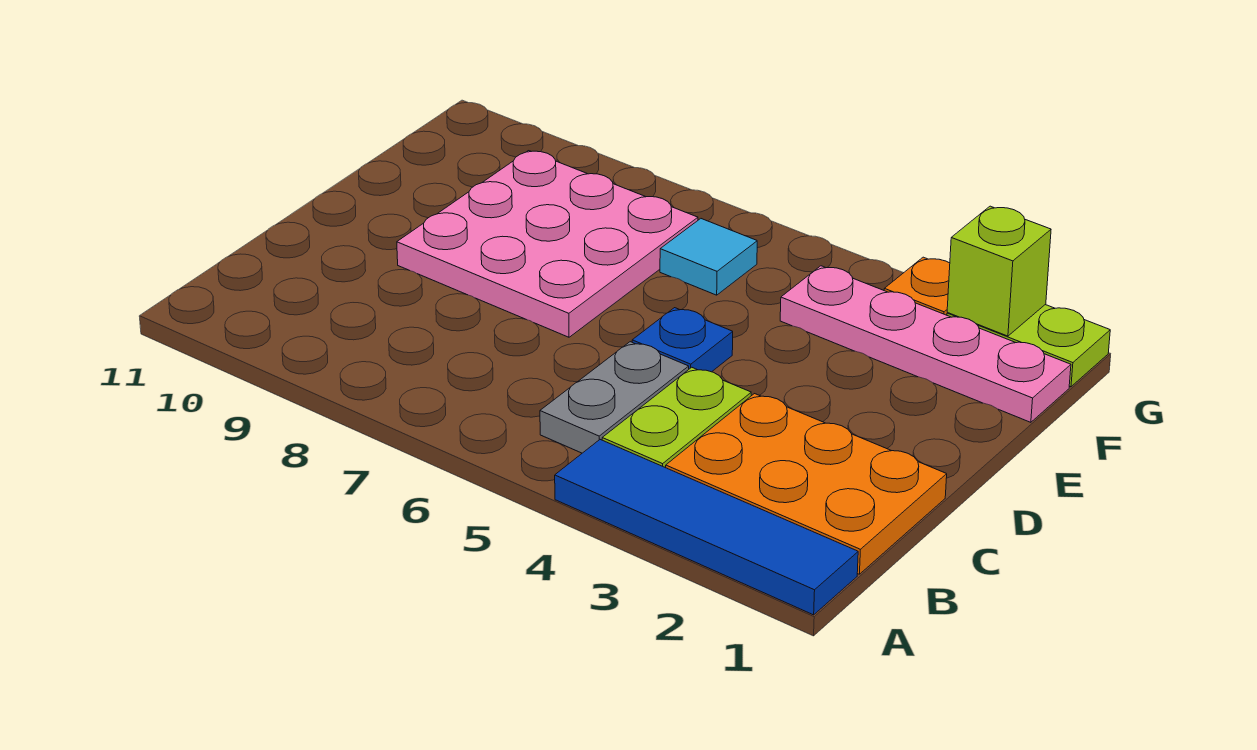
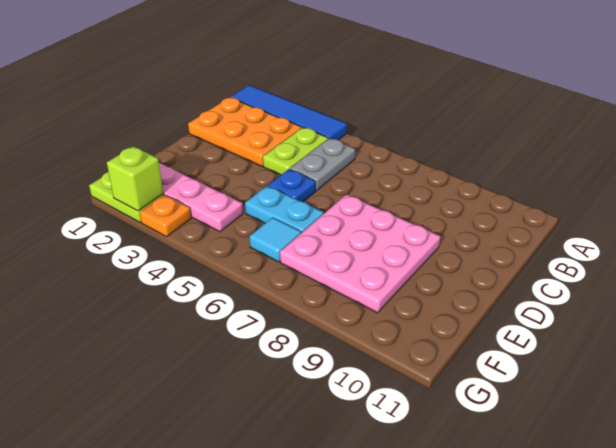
none -> cyan 1x2 plate [245,186,324,233]

